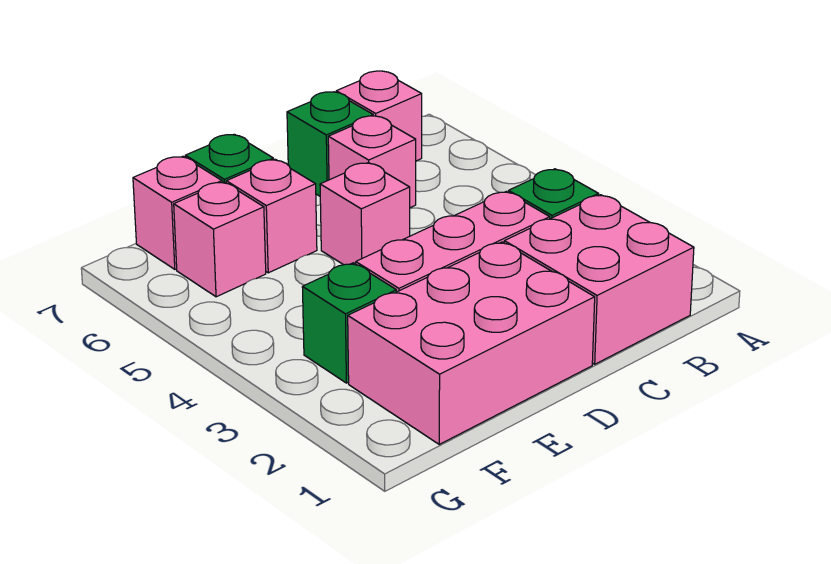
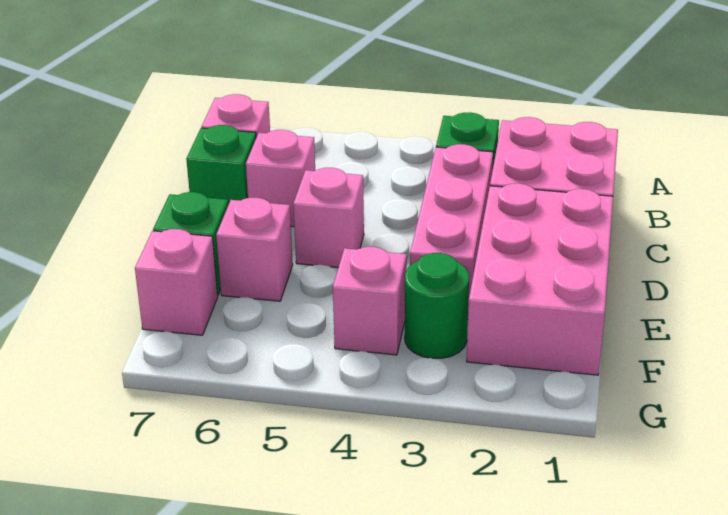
green 1x1 brick [302,263,396,383] -> green 1x1 round brick [405,253,469,358]
pink 1x1 brick [174,182,266,297] -> pink 1x1 brick moved to [333,246,407,355]

